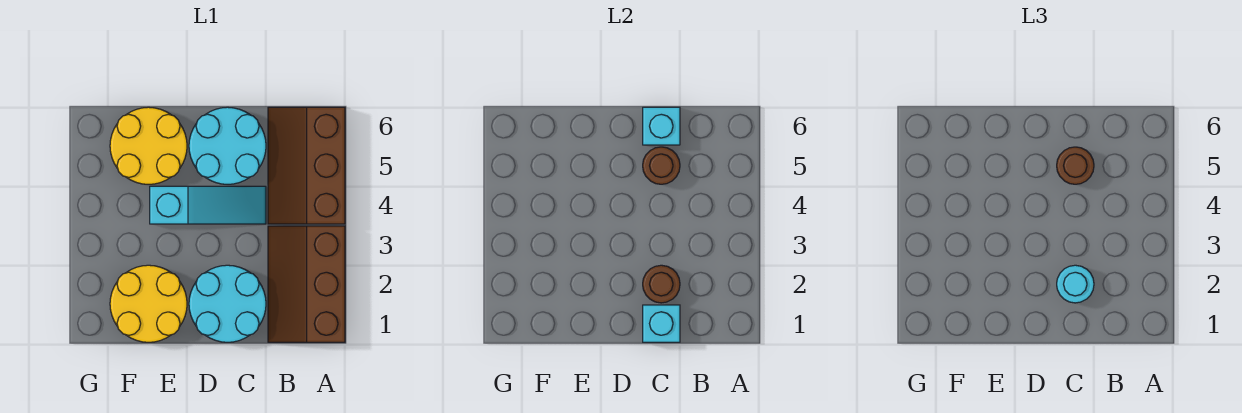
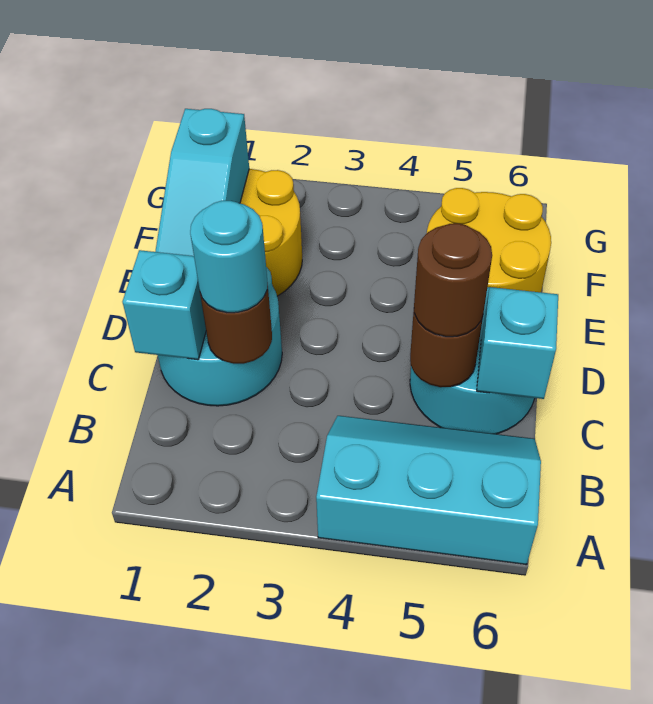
brown 2x3 slope [268,226,345,342] -> none
brown 2x3 slope [268,107,345,224] -> cyan 2x3 slope [316,416,541,565]
cyan 1x3 slope [150,186,266,224] -> cyan 1x3 slope moved to [155,109,249,256]

